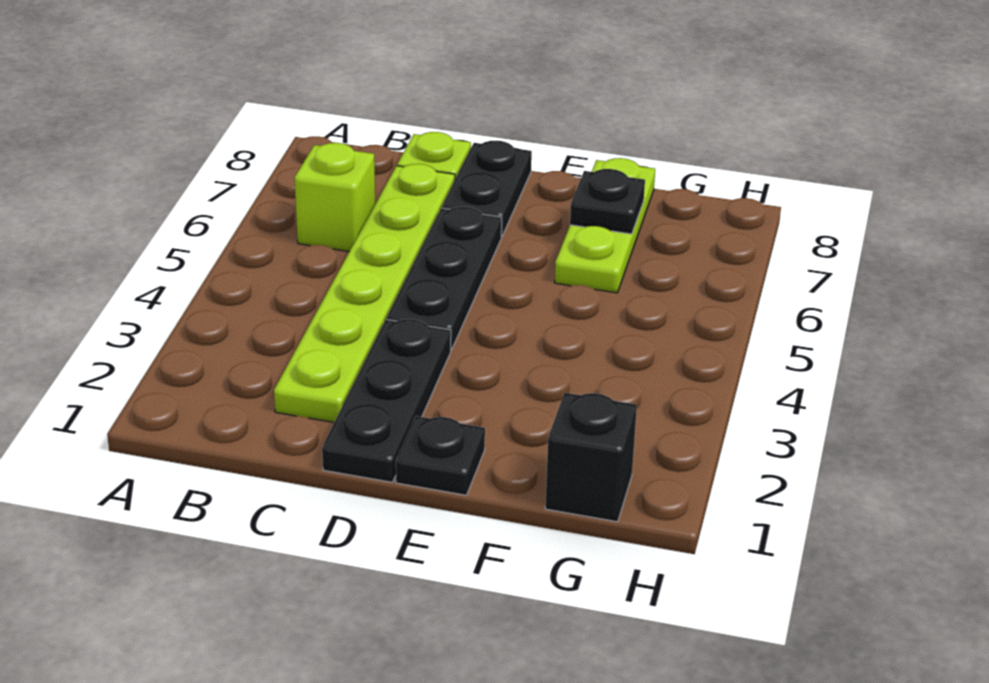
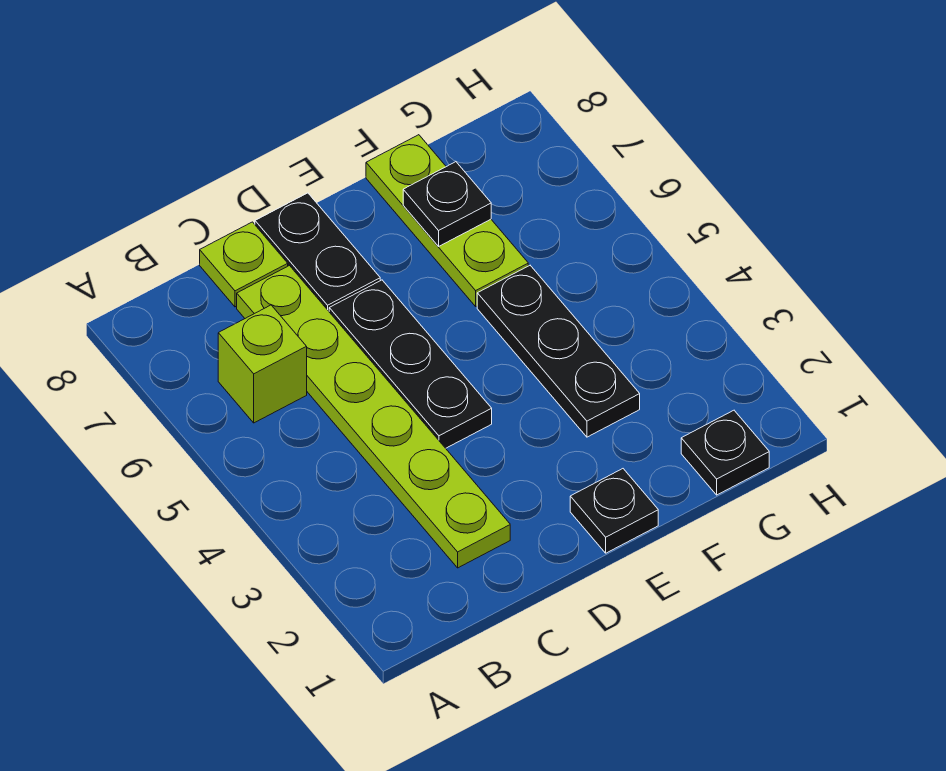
black 1x3 plate [322,319,451,482] -> black 1x3 plate moved to [477,265,640,437]
black 1x1 brick [545,393,637,522] -> black 1x1 plate [681,410,769,495]

